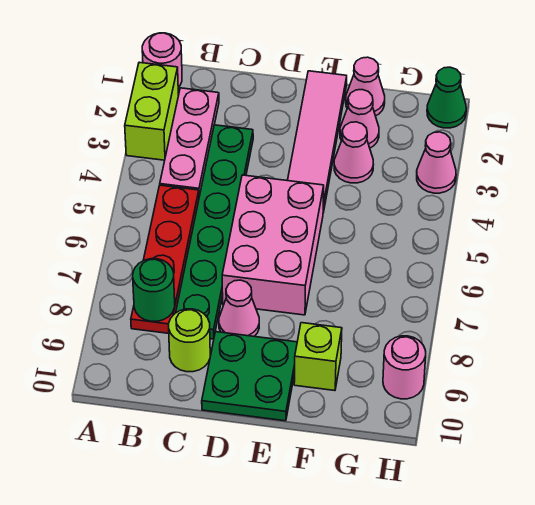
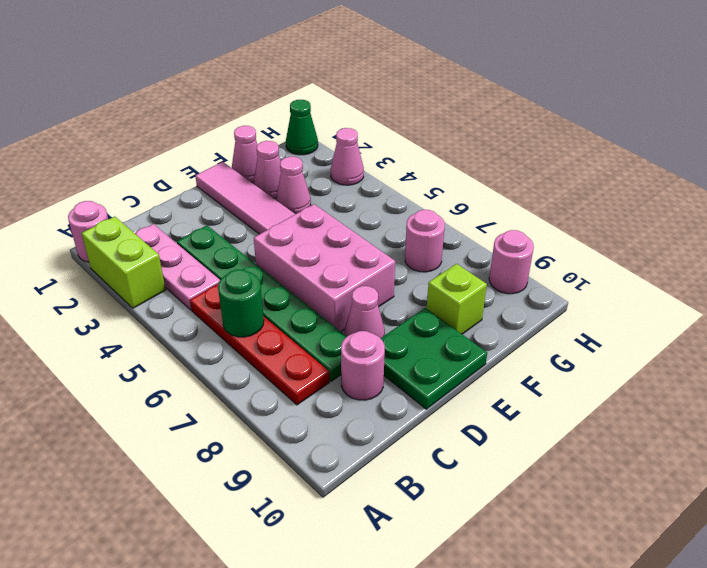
green 1x1 round brick [133,259,175,321] -> green 1x1 round brick moved to [218,270,264,337]
lime 1x1 round brick [169,309,210,372] -> pink 1x1 round brick [341,331,385,400]
none -> pink 1x1 round brick [405,210,445,272]

